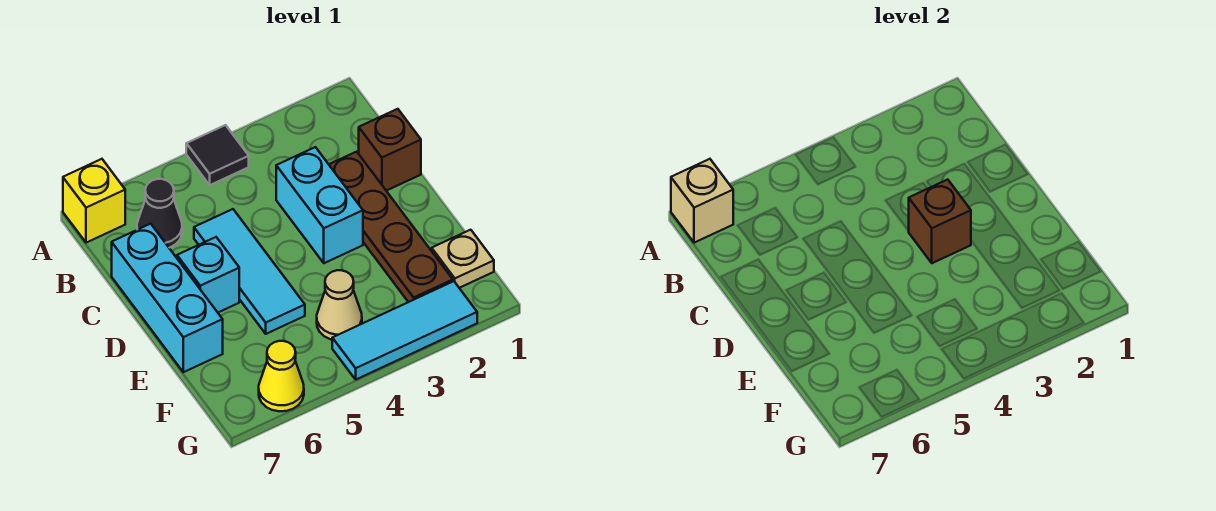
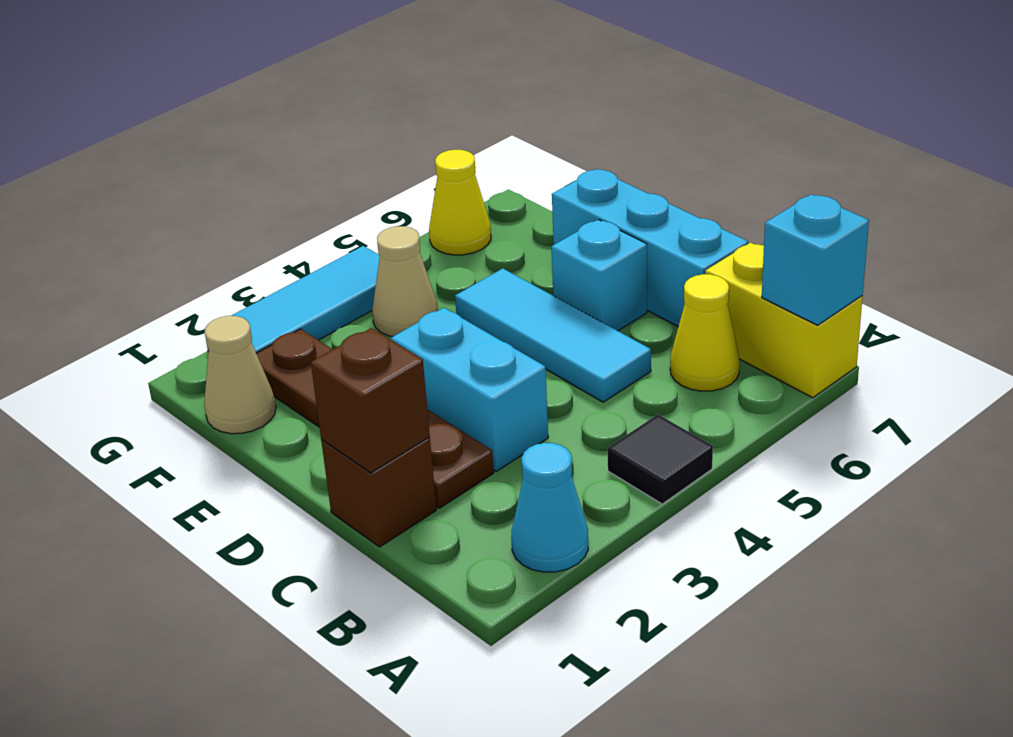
none -> cyan 1x1 cone [511,443,588,572]
yellow 1x1 brick [63,159,125,243] -> yellow 1x2 brick [705,243,863,398]
tan 1x1 brick [671,159,733,243] -> cyan 1x1 brick [762,194,869,325]
black 1x1 cone [137,179,182,248] -> yellow 1x1 cone [670,274,740,391]
brown 1x1 brick [909,180,971,263] -> brown 1x1 brick moved to [311,328,430,473]
tan 1x1 plate [432,230,494,288] -> tan 1x1 cone [204,316,276,434]

